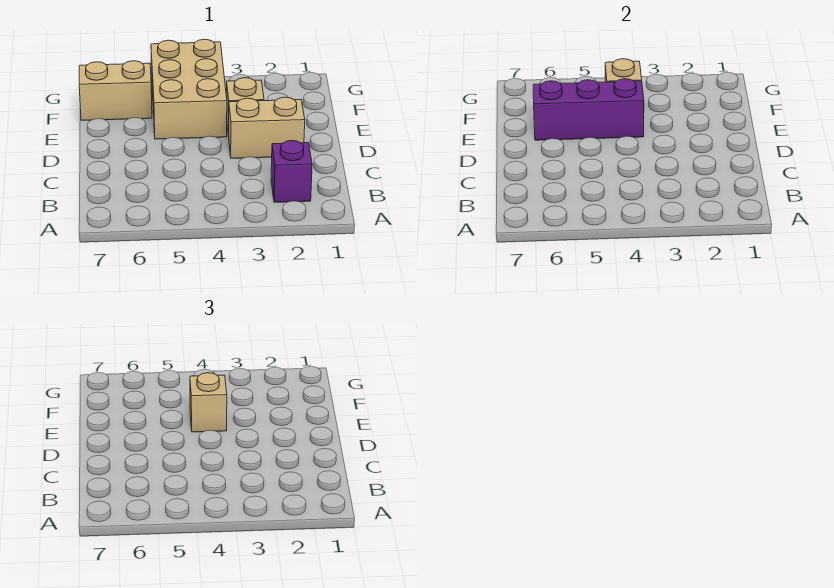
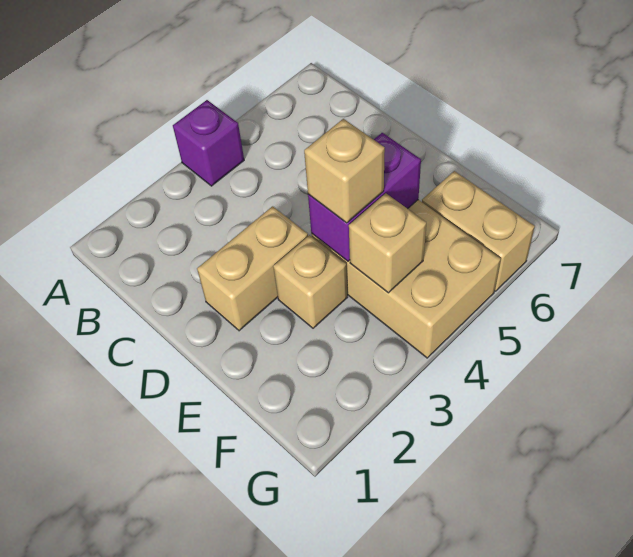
purple 1x1 brick [271,140,312,202] -> purple 1x1 brick moved to [173,100,244,186]
purple 1x3 brick [533,79,644,140] -> purple 1x2 brick [308,133,421,261]
tan 1x2 brick [79,61,152,120] -> tan 1x2 brick turned to [422,171,535,291]

